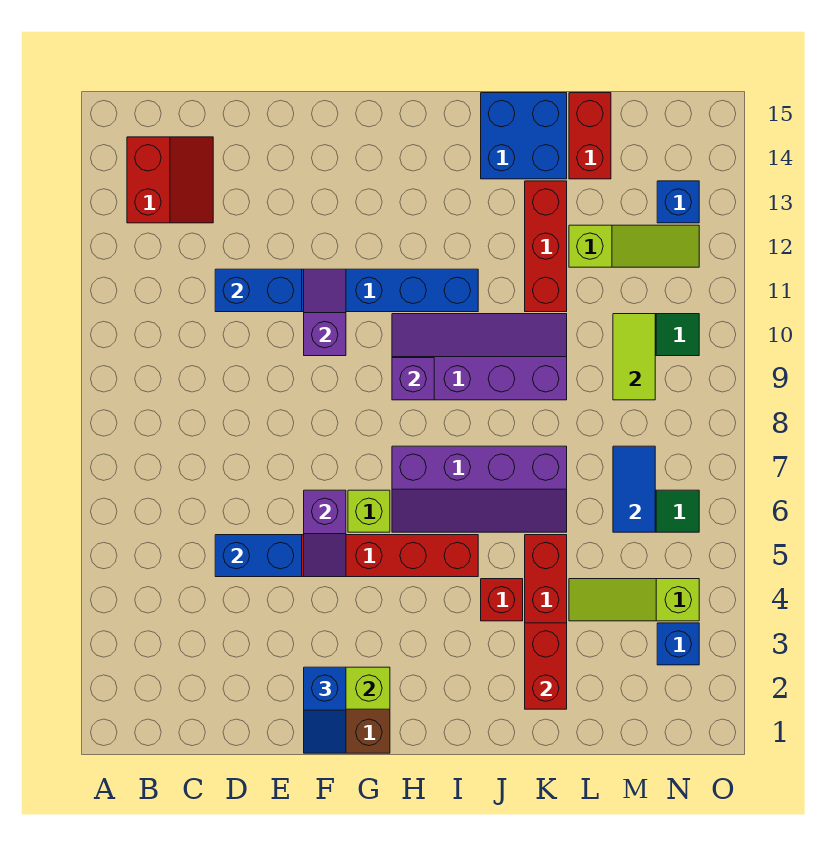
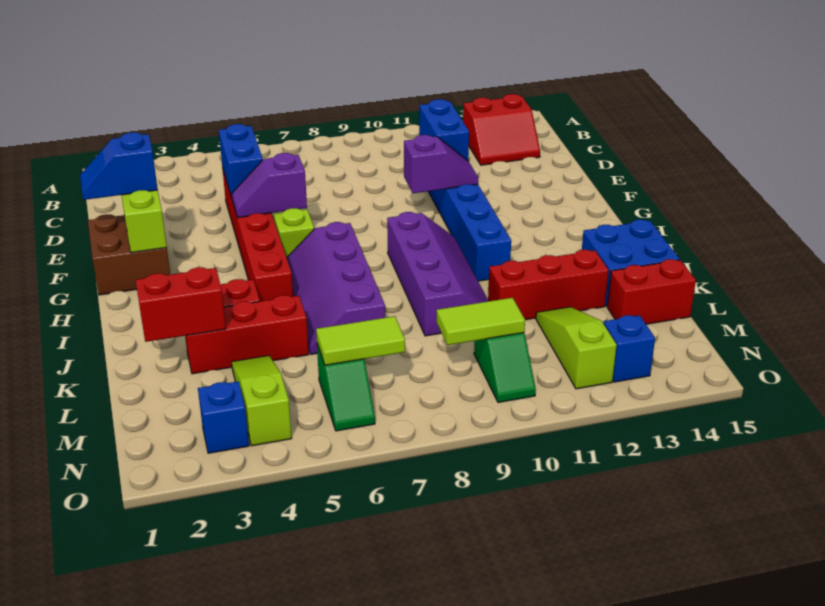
purple 1x1 brick [392,358,434,400] -> none
lime 1x3 slope [569,225,699,267] -> lime 1x3 slope turned to [536,307,617,389]
blue 1x2 tile [613,446,655,532] -> lime 1x2 tile [316,316,405,365]

